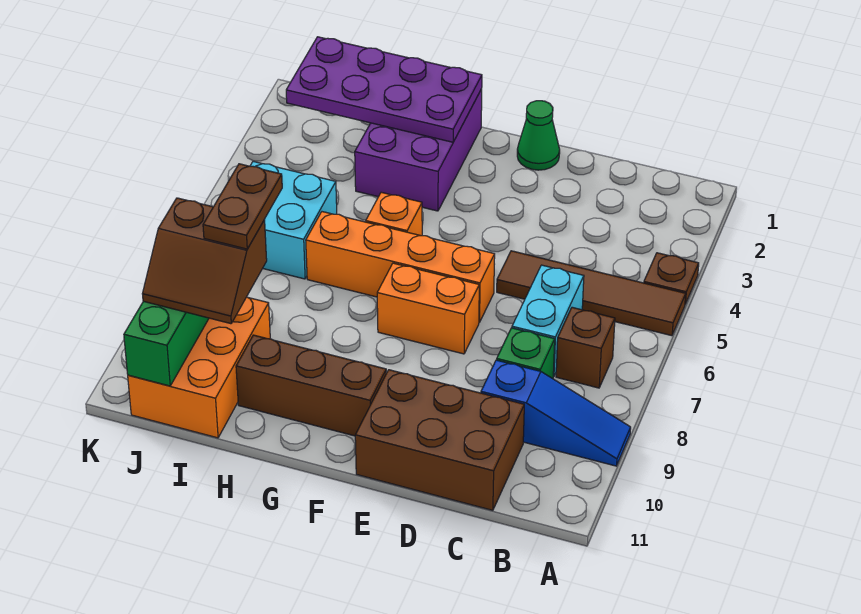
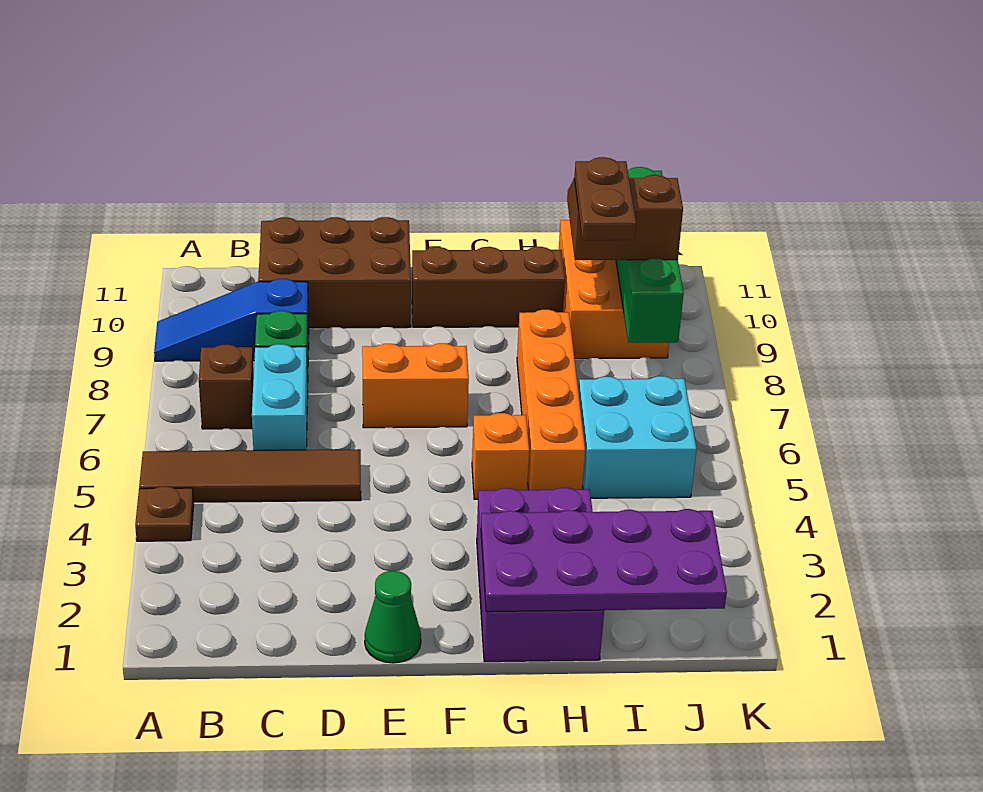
orange 1x4 brick [306,212,495,322] -> orange 1x4 brick turned to [517,310,585,490]

